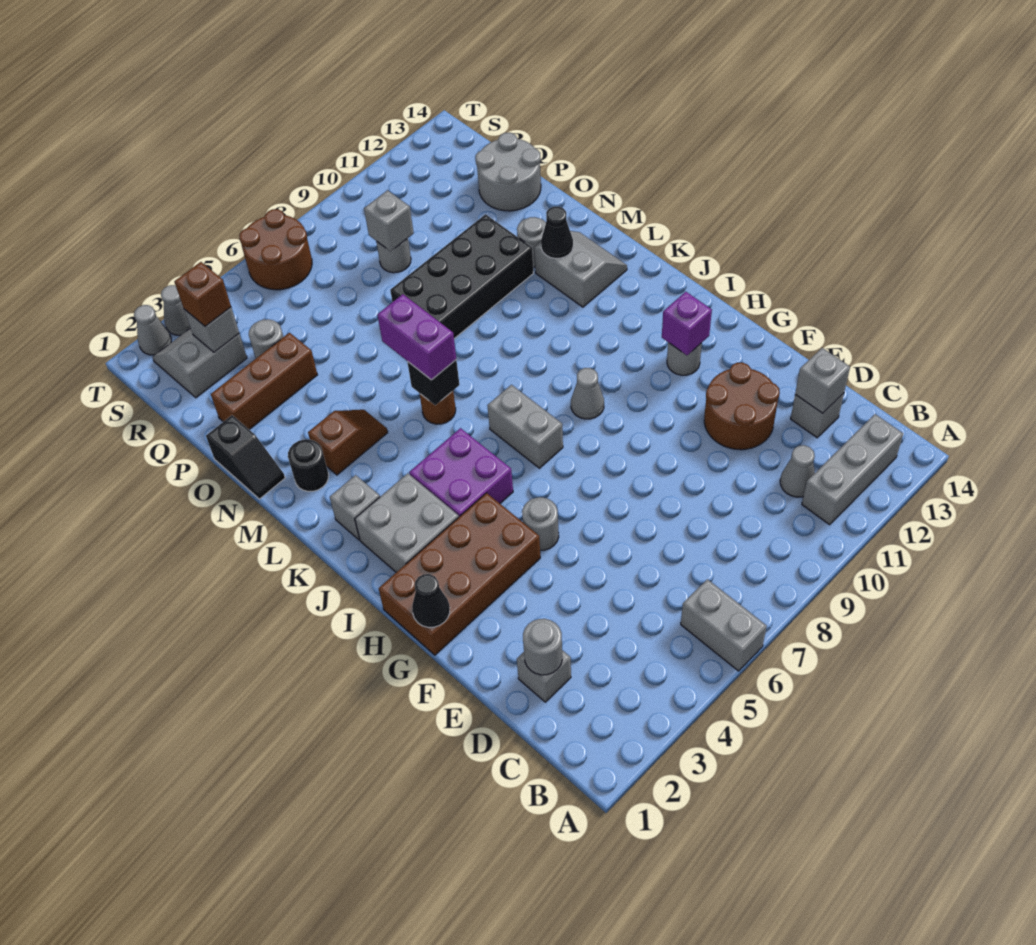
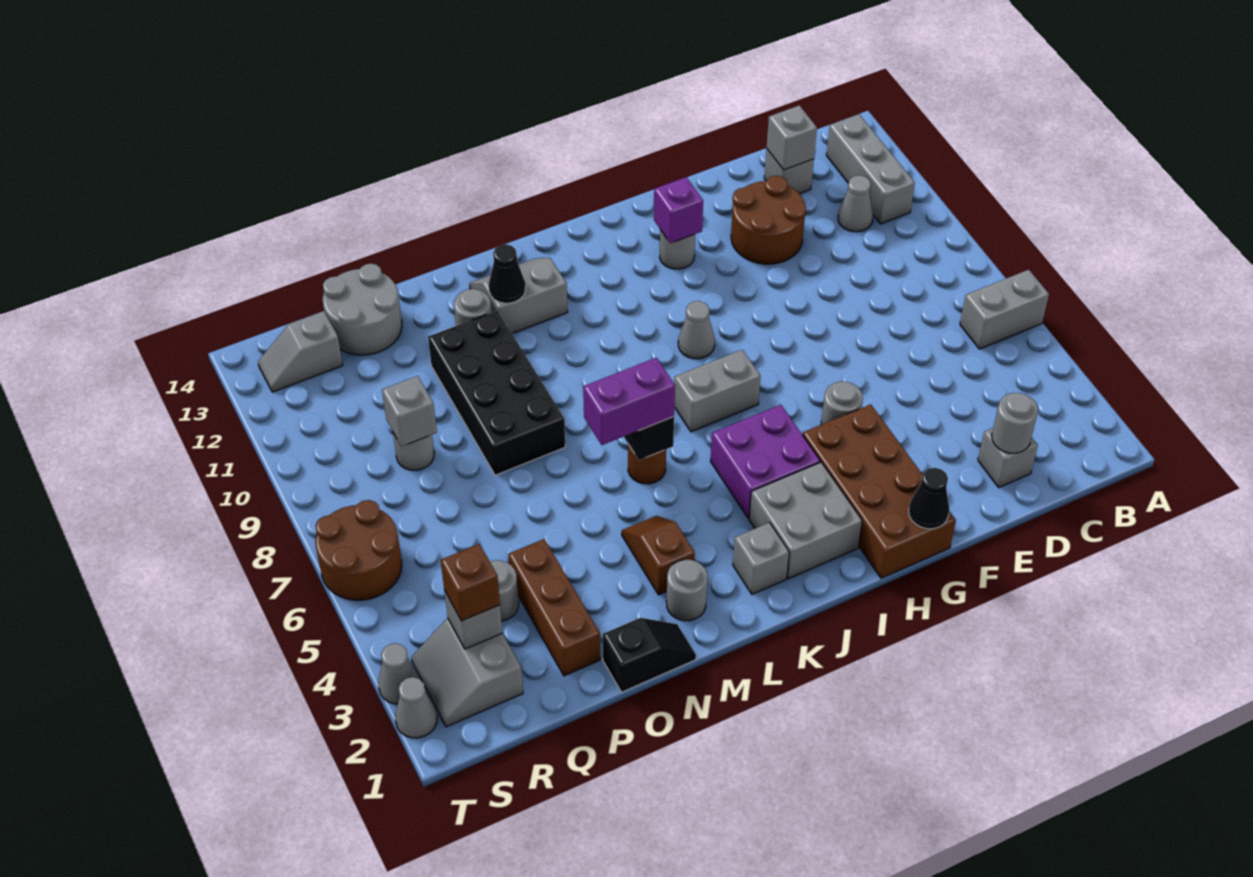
black 1x1 round brick [288,439,329,492] -> grey 1x1 round brick [666,560,707,621]
none -> grey 1x2 slope [258,311,343,392]

